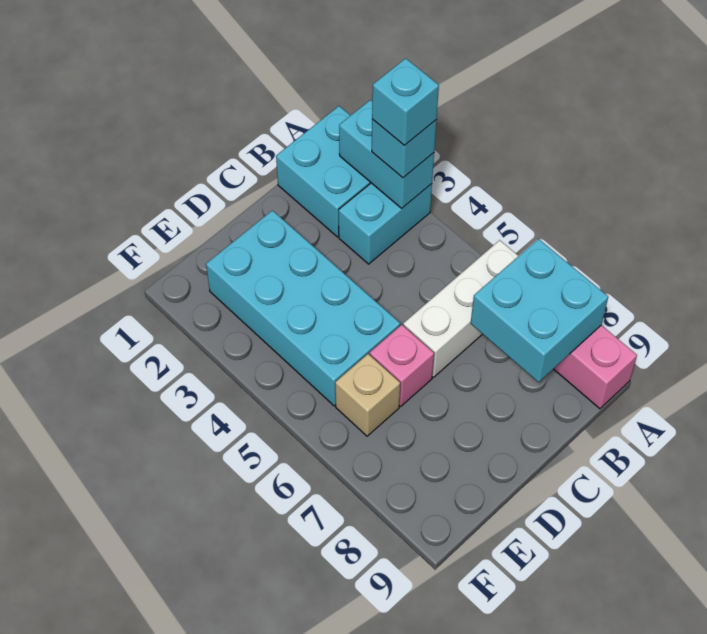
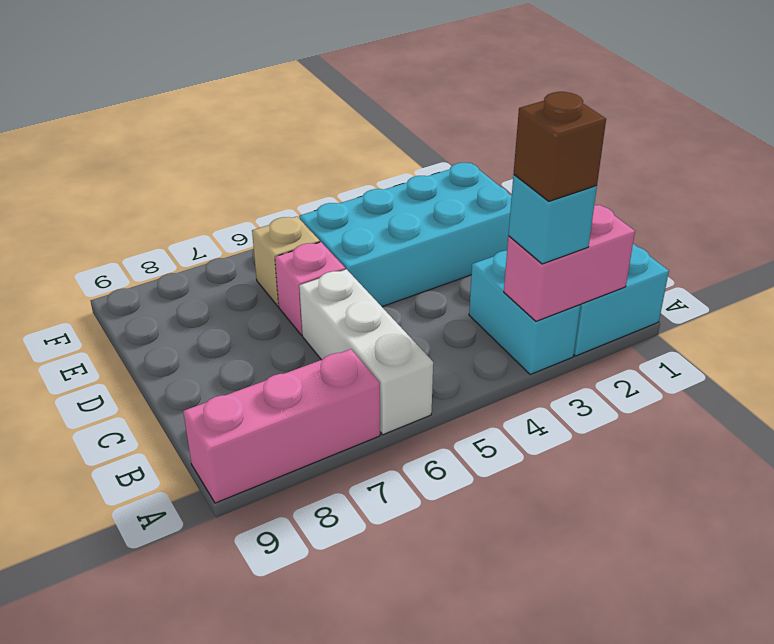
cyan 1x2 brick [339,100,434,208] -> pink 1x2 brick [504,205,635,321]
cyan 1x1 brick [372,58,439,145] -> brown 1x1 brick [514,92,606,201]
cyan 2x2 brick [471,239,608,382] -> none

